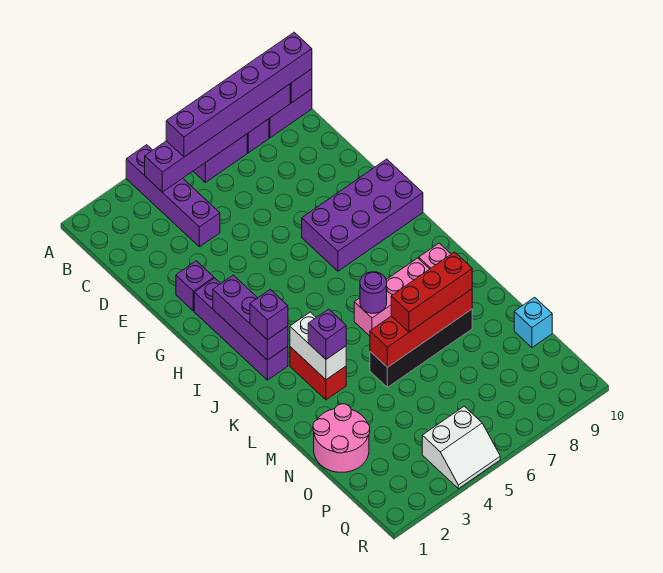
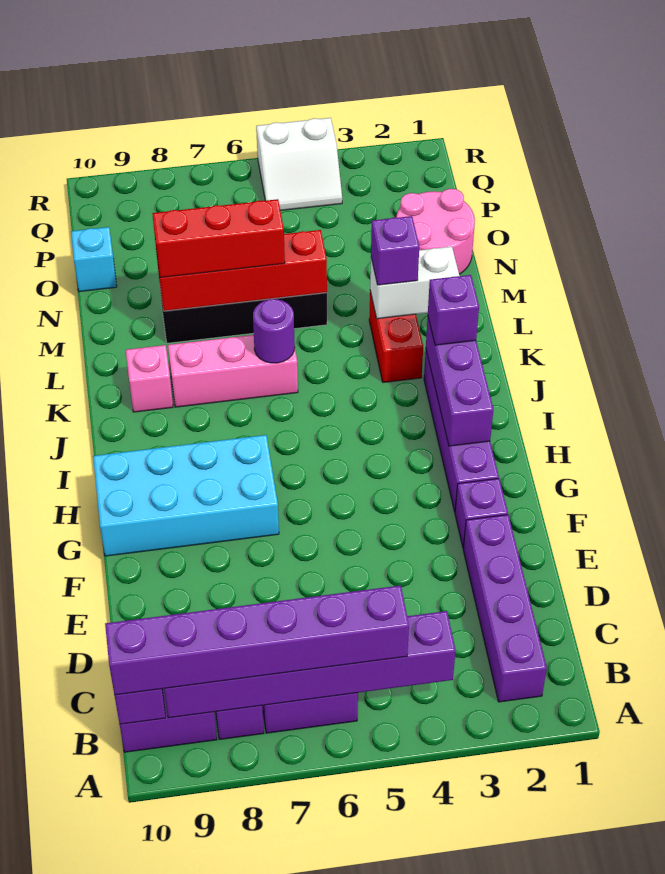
purple 1x4 brick [126,145,220,247] -> purple 1x4 brick moved to [463,515,547,702]
purple 2x4 brick [302,159,423,271] -> cyan 2x4 brick [93,435,279,556]
white 1x2 brick [290,312,346,380] -> white 1x2 brick turned to [370,247,459,319]
white 2x2 slope [422,406,500,489] -> white 2x2 slope turned to [256,118,342,210]

